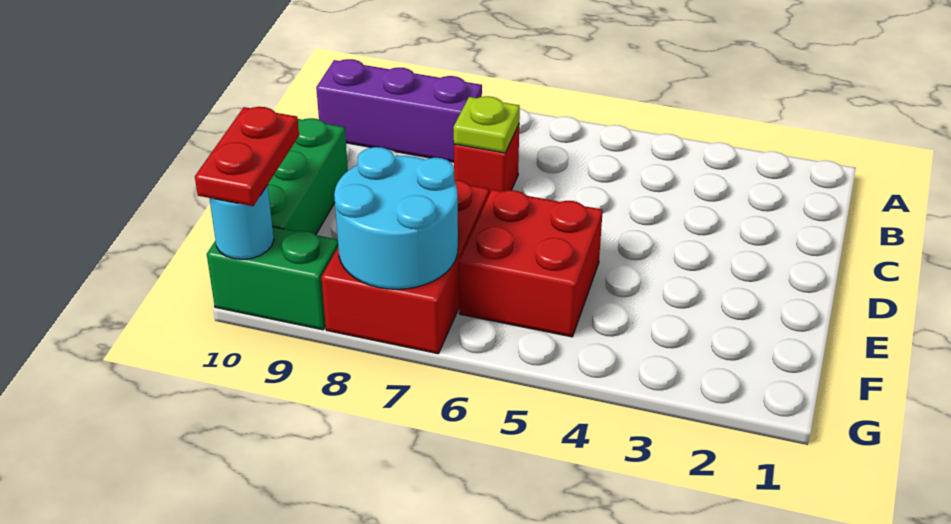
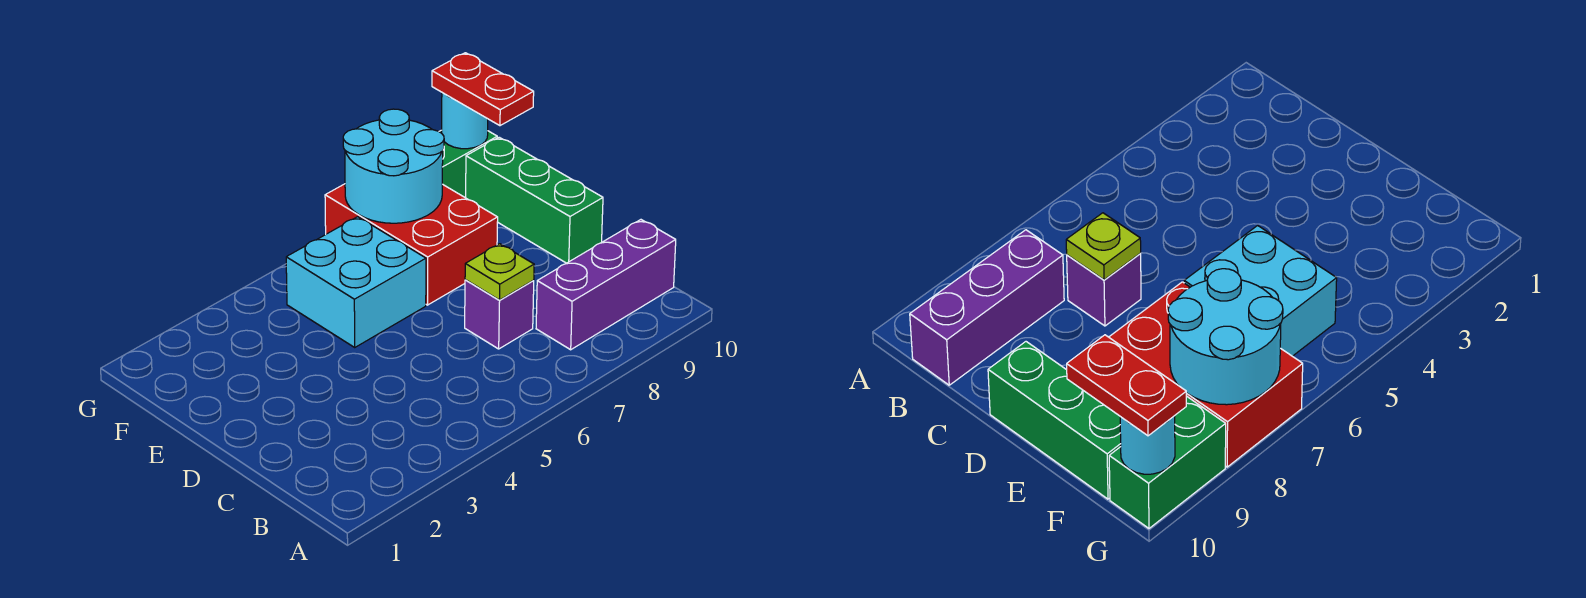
red 1x1 brick [454,125,519,194] -> purple 1x1 brick [465,280,534,349]
red 2x2 brick [459,189,603,337] -> cyan 2x2 brick [286,217,426,347]

